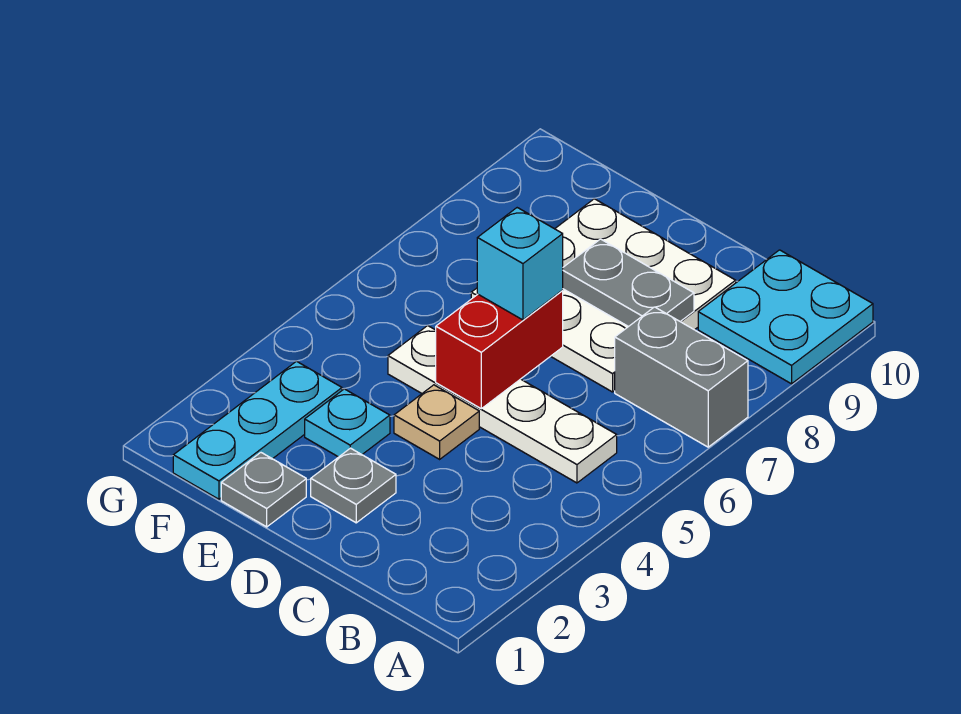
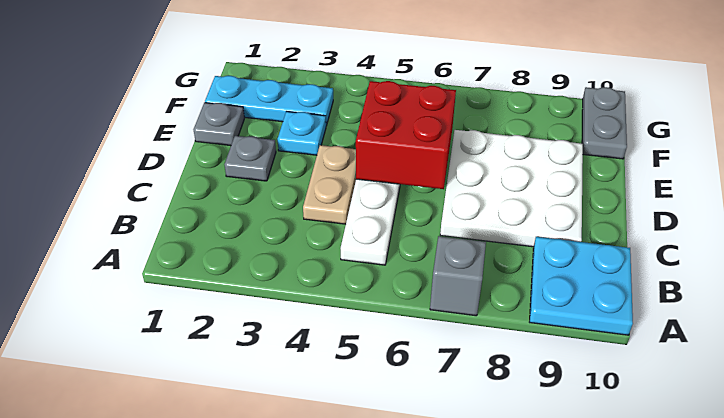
grey 1x2 brick [615,307,748,447] -> grey 1x1 brick [430,236,486,316]
grey 1x2 plate [563,239,694,327] -> grey 1x2 plate moved to [582,87,627,159]
tan 1x1 plate [394,385,479,459] -> tan 1x2 plate [303,145,356,224]
red 1x2 brick [436,291,563,409] -> red 2x2 brick [356,81,456,189]
cyan 1x1 brick [477,208,563,320] -> none

